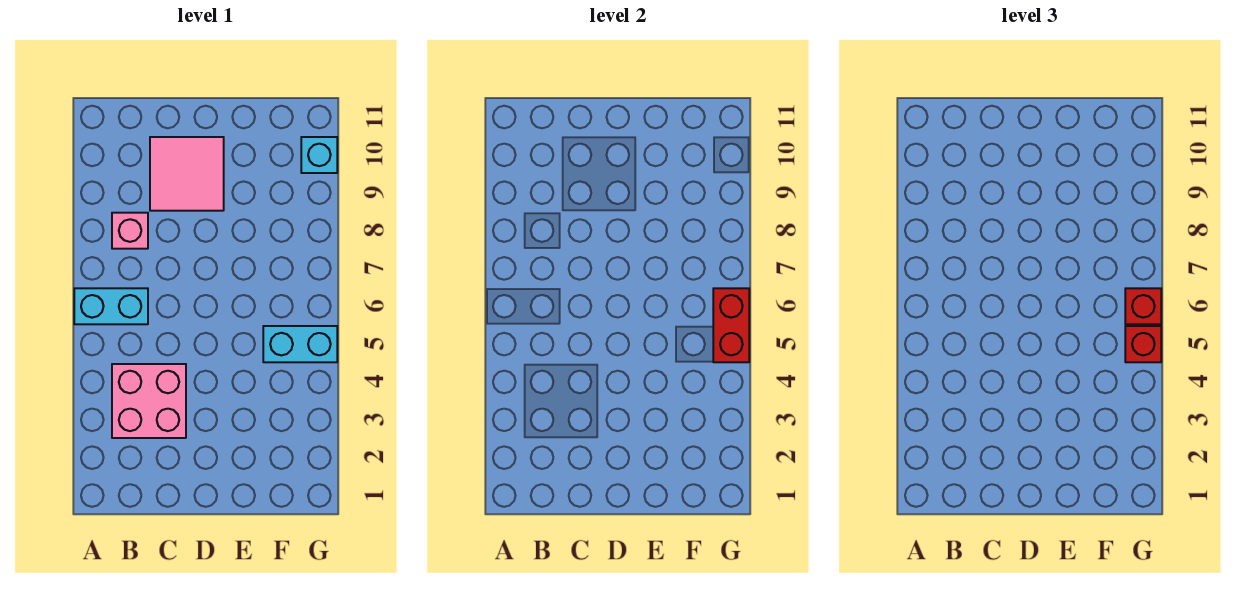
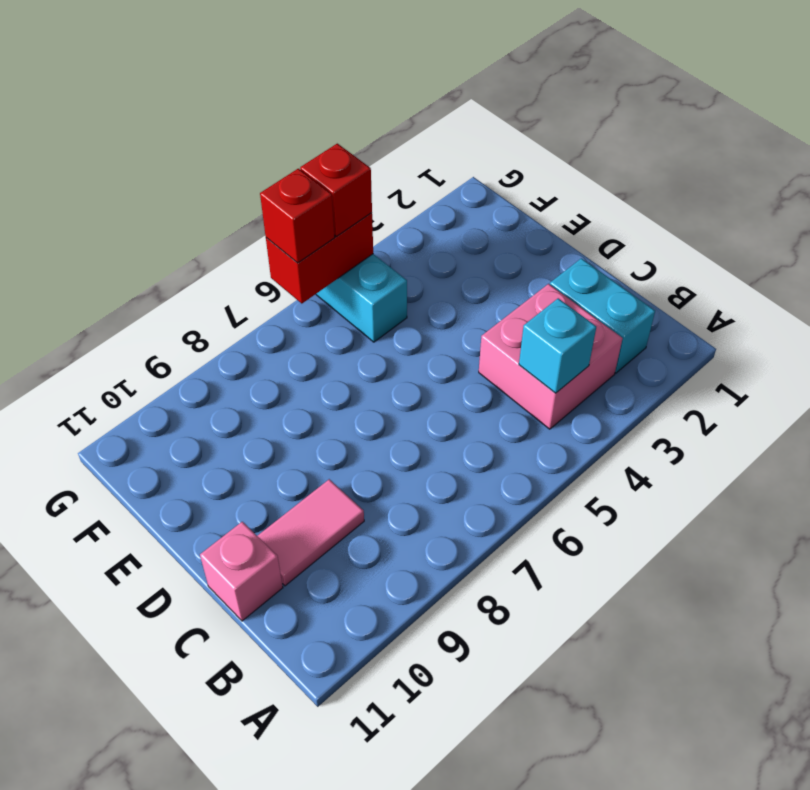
cyan 1x2 brick [74,288,148,324] -> cyan 1x2 brick moved to [550,258,655,373]
pink 1x1 brick [112,213,148,249] -> pink 1x1 brick moved to [200,522,283,621]
pink 2x2 tile [150,137,224,211] -> pink 1x2 tile [258,479,364,586]
cyan 1x1 brick [301,137,337,173] -> cyan 1x1 brick moved to [519,298,596,393]

